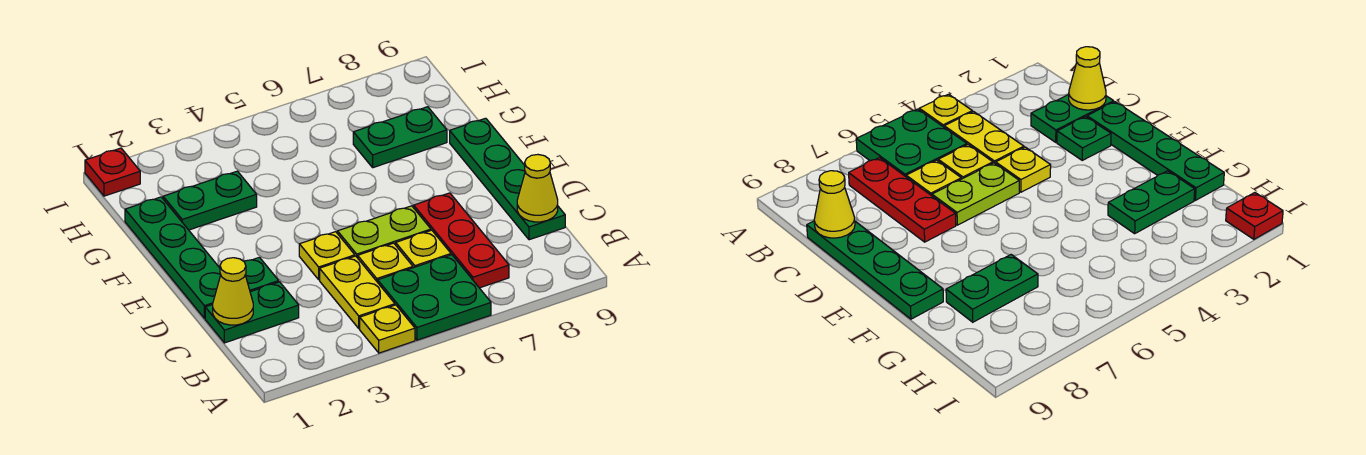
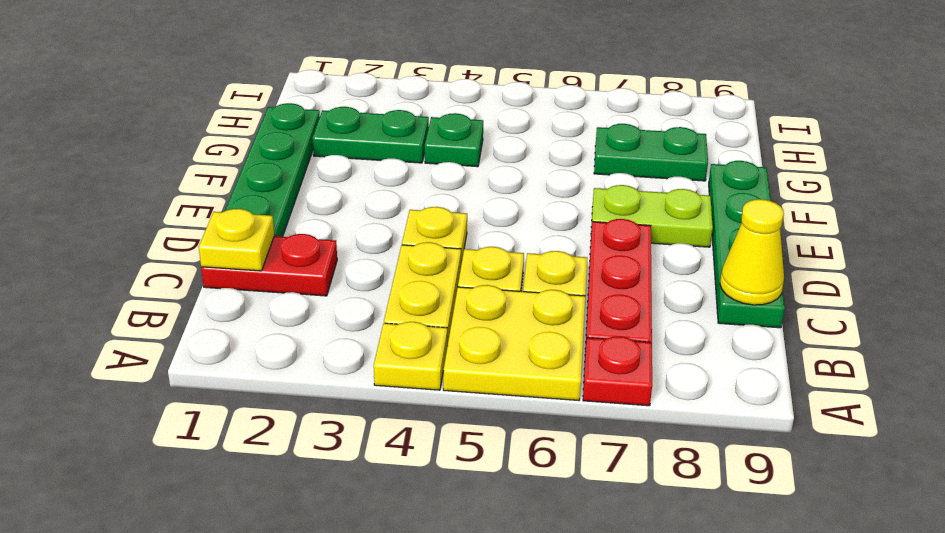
green 2x2 plate [378,255,491,340] -> yellow 2x2 plate [443,285,585,401]
green 1x2 plate [205,282,299,343] -> red 1x2 plate [201,234,337,296]
yellow 1x1 cone [213,258,253,325] -> yellow 1x1 plate [199,209,274,271]
green 1x1 plate [244,257,279,292] -> green 1x1 plate moved to [425,113,483,167]
lime 1x2 plate [338,206,431,258] -> lime 1x2 plate moved to [591,185,713,247]
red 1x1 plate [85,148,140,196] -> red 1x1 plate moved to [583,336,652,406]

